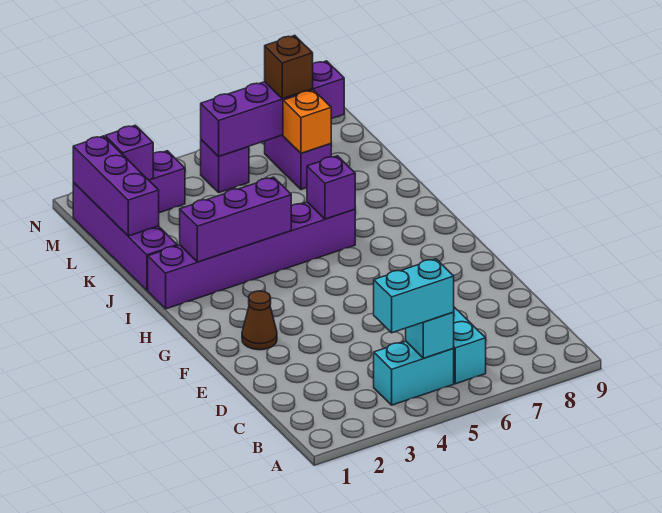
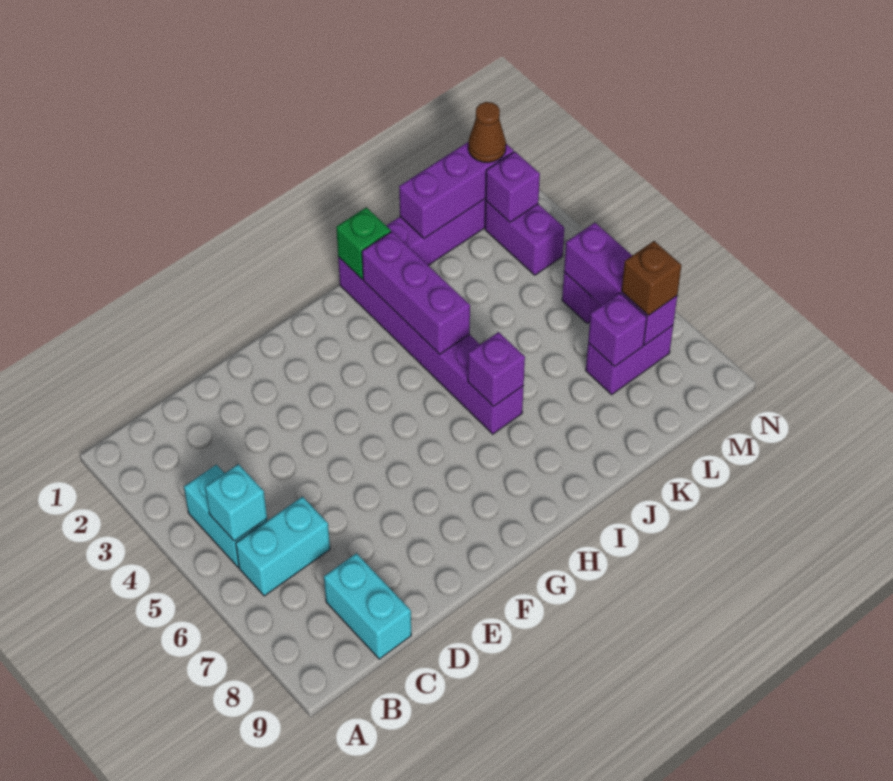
cyan 1x2 brick [374,259,454,333] -> cyan 1x2 brick moved to [324,553,411,659]
brown 1x1 cone [242,291,277,350] -> brown 1x1 cone moved to [468,102,506,163]
none -> green 1x1 brick [336,207,391,279]
orange 1x1 brick [283,90,331,153] -> purple 1x1 brick [588,293,647,367]
purple 1x4 brick [201,61,344,157] -> purple 1x3 brick [564,223,677,345]

